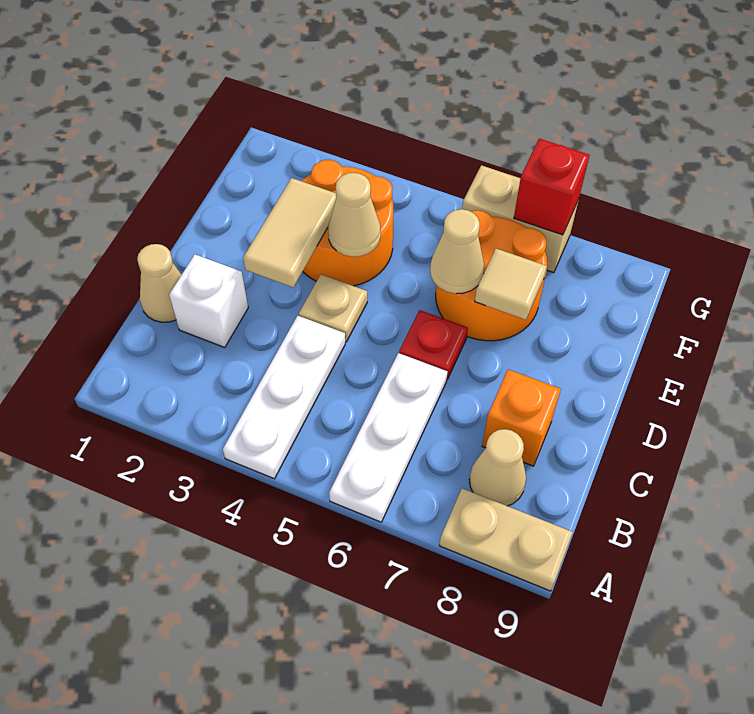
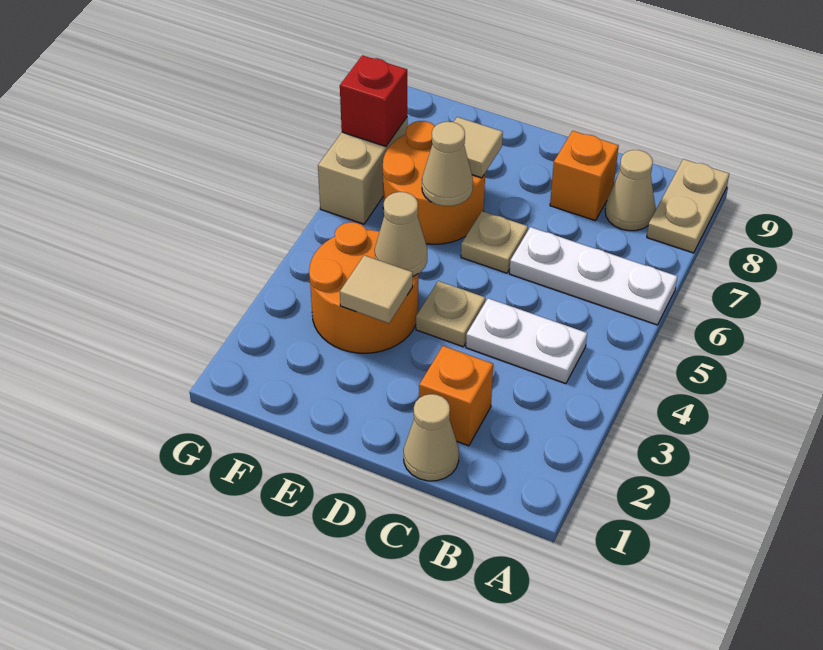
white 1x3 plate [223,316,345,479] -> white 1x2 plate [466,298,587,384]
white 1x1 brick [169,254,248,348] -> orange 1x1 brick [419,346,493,446]
tan 1x2 tile [243,178,337,287] -> tan 1x1 tile [340,255,413,323]
red 1x1 plate [399,310,468,379] -> tan 1x1 plate [461,211,528,273]

